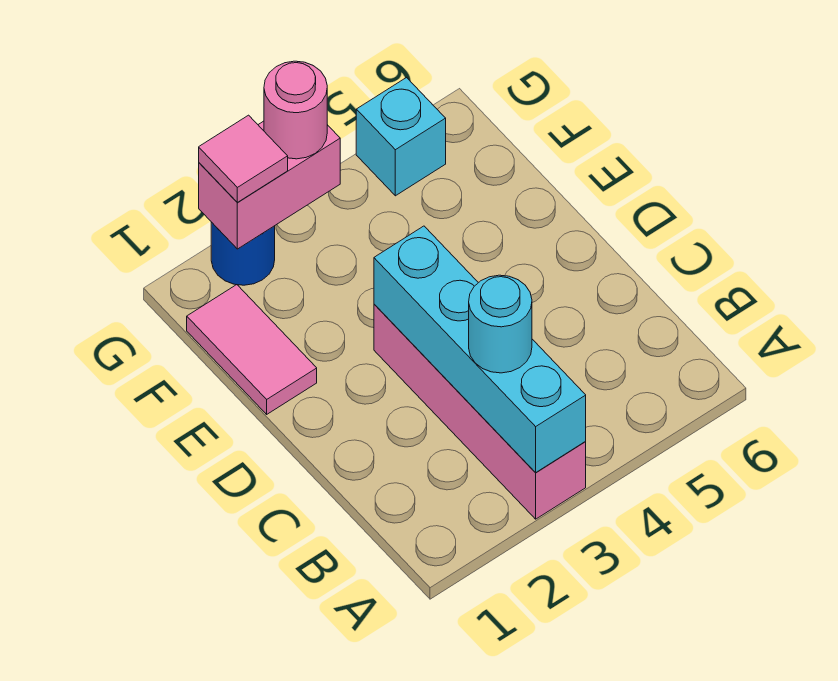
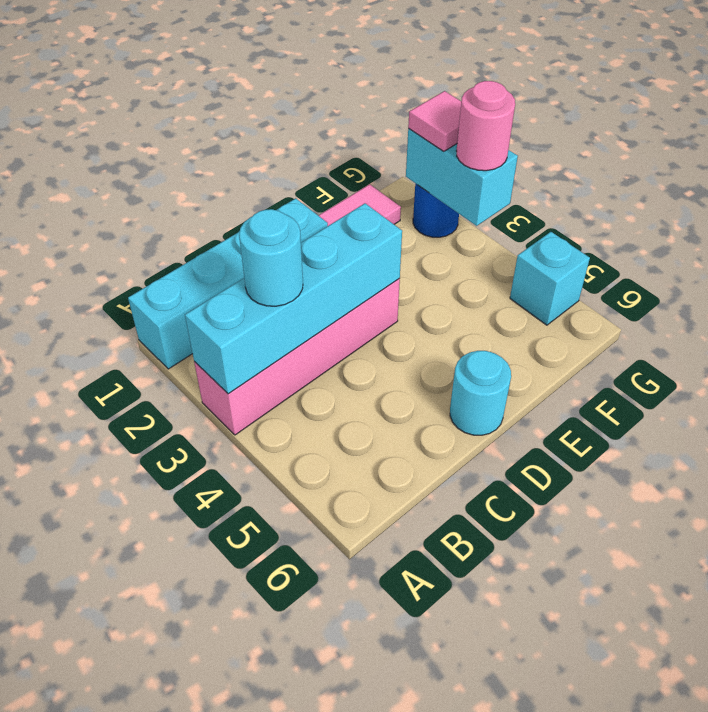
none -> cyan 1x4 brick [128,198,328,369]
none -> cyan 1x1 round brick [450,351,511,435]
pink 1x2 brick [199,121,340,249] -> cyan 1x2 brick [406,128,518,226]

